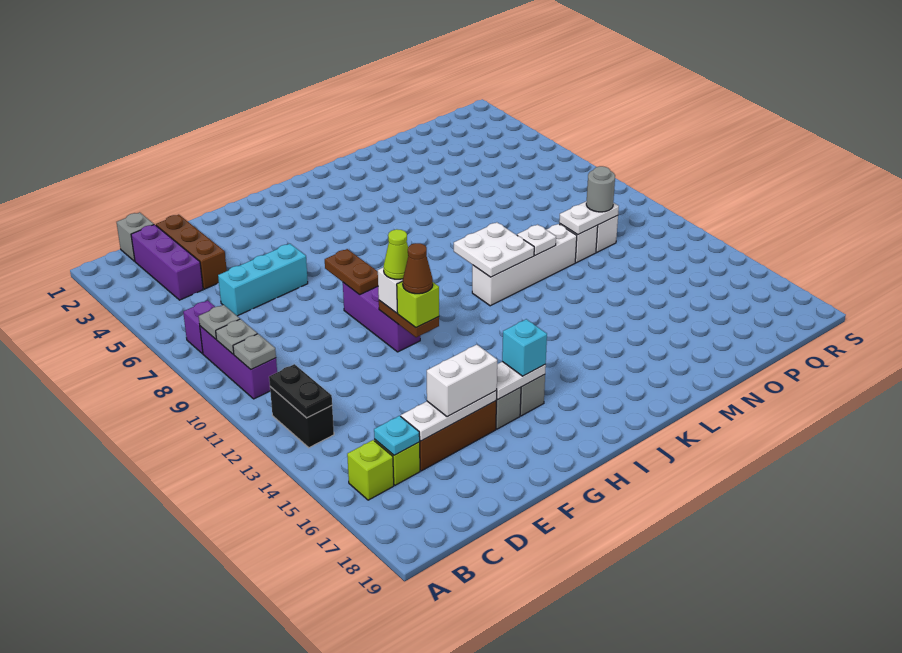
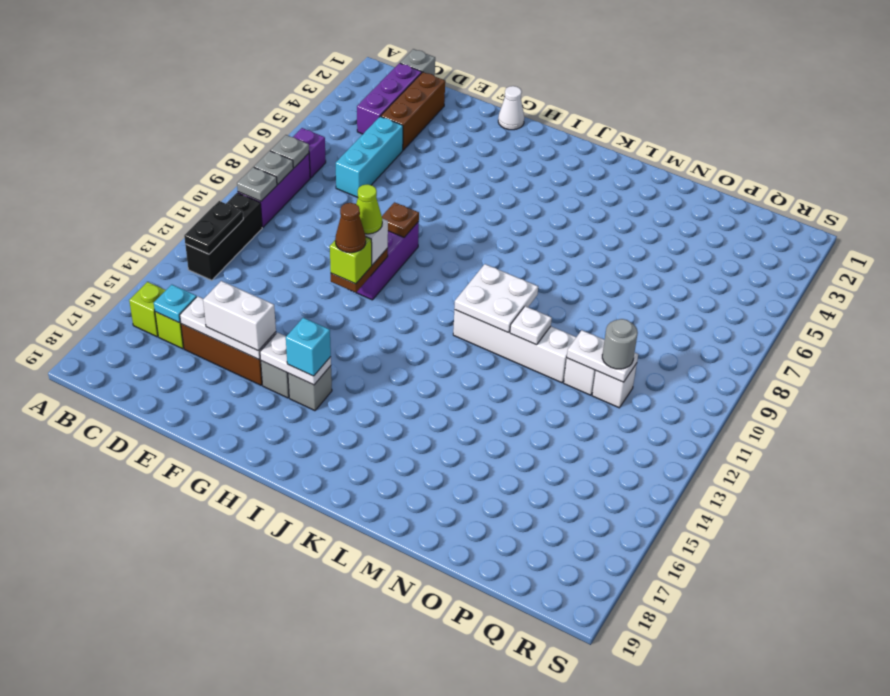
black 1x2 brick [270,387,334,448] -> black 1x3 brick [185,193,262,280]
cyan 1x3 brick [218,244,308,316] -> cyan 1x3 brick turned to [336,116,403,197]
none -> white 1x1 cone [498,86,524,130]
brown 1x2 plate [325,249,378,295] -> brown 1x1 plate [382,202,419,237]

